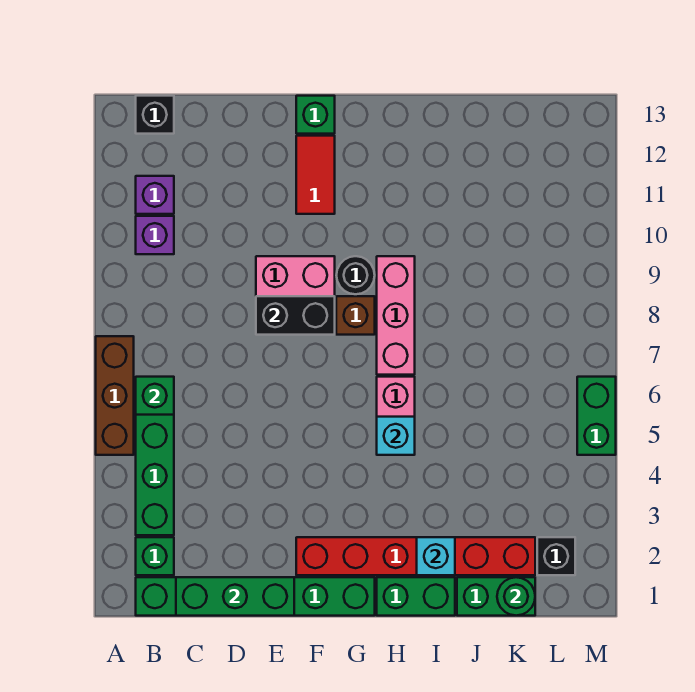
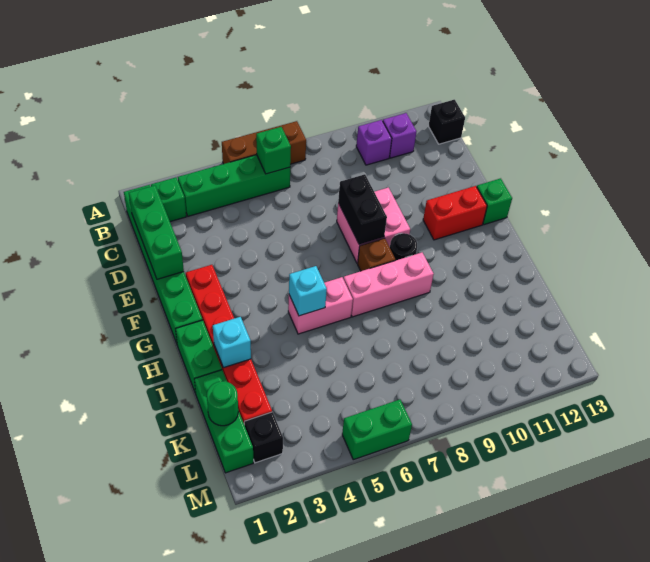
red 1x2 tile [296,136,335,214] -> red 1x2 brick [423,186,487,240]
green 1x2 brick [457,577,535,616] -> green 1x3 brick [195,370,253,473]

